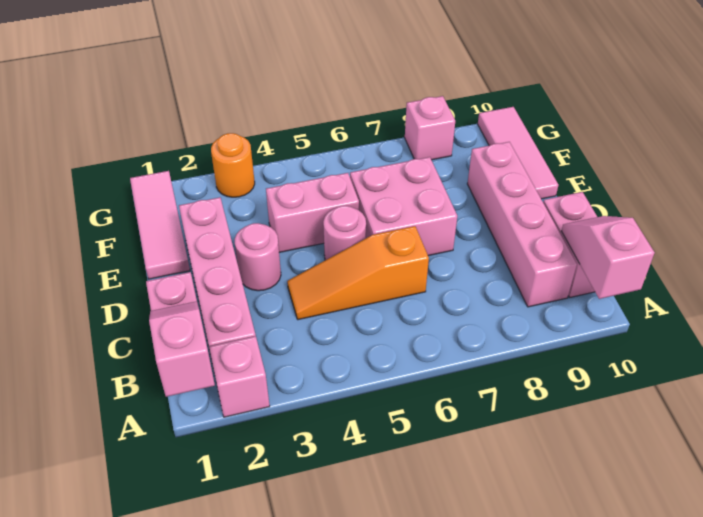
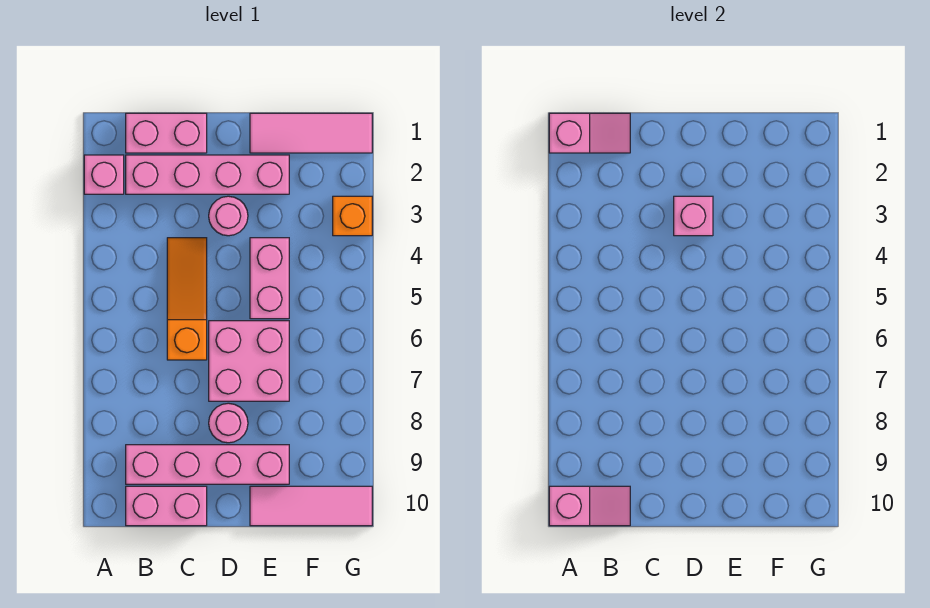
pink 1x1 round brick [323,206,366,260] -> pink 1x1 round brick moved to [209,403,248,443]
orange 1x1 round brick [211,133,255,197] -> orange 1x1 brick [333,196,372,236]
pink 1x1 brick [405,96,455,160] -> pink 1x1 brick moved to [674,196,713,236]

